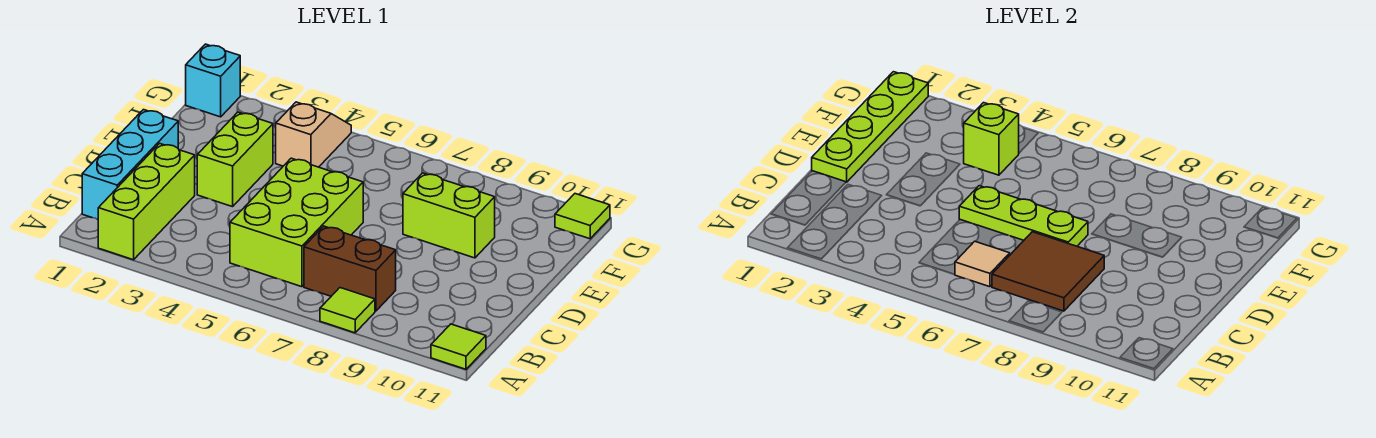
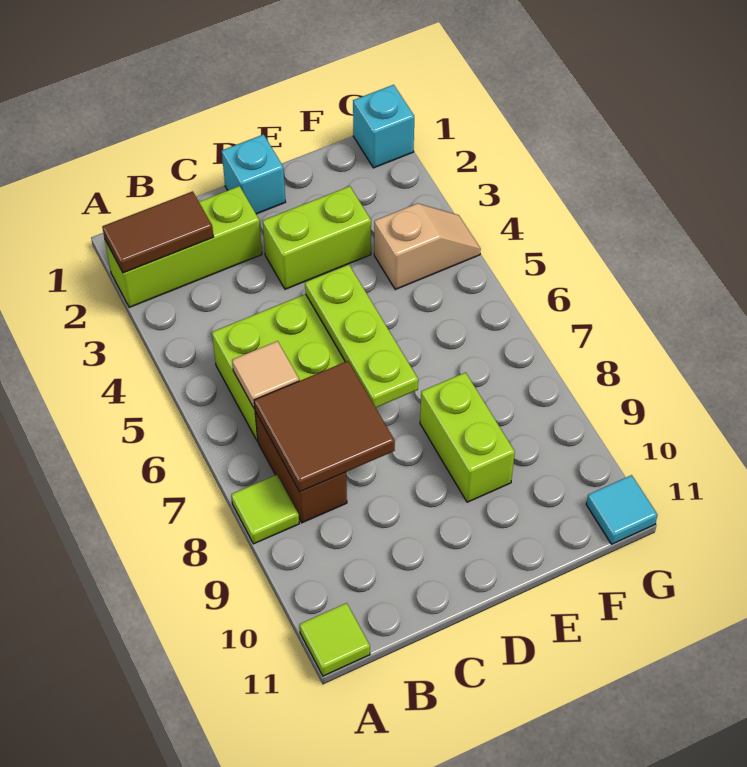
none -> brown 1x2 tile [102,191,214,273]
cyan 1x3 brick [82,110,178,219] -> cyan 1x1 brick [222,134,285,214]
lime 1x4 plate [812,72,928,182] -> none
lime 1x1 brick [964,103,1019,175] -> none
lime 1x1 tile [555,194,610,239] -> cyan 1x1 tile [586,475,658,544]

